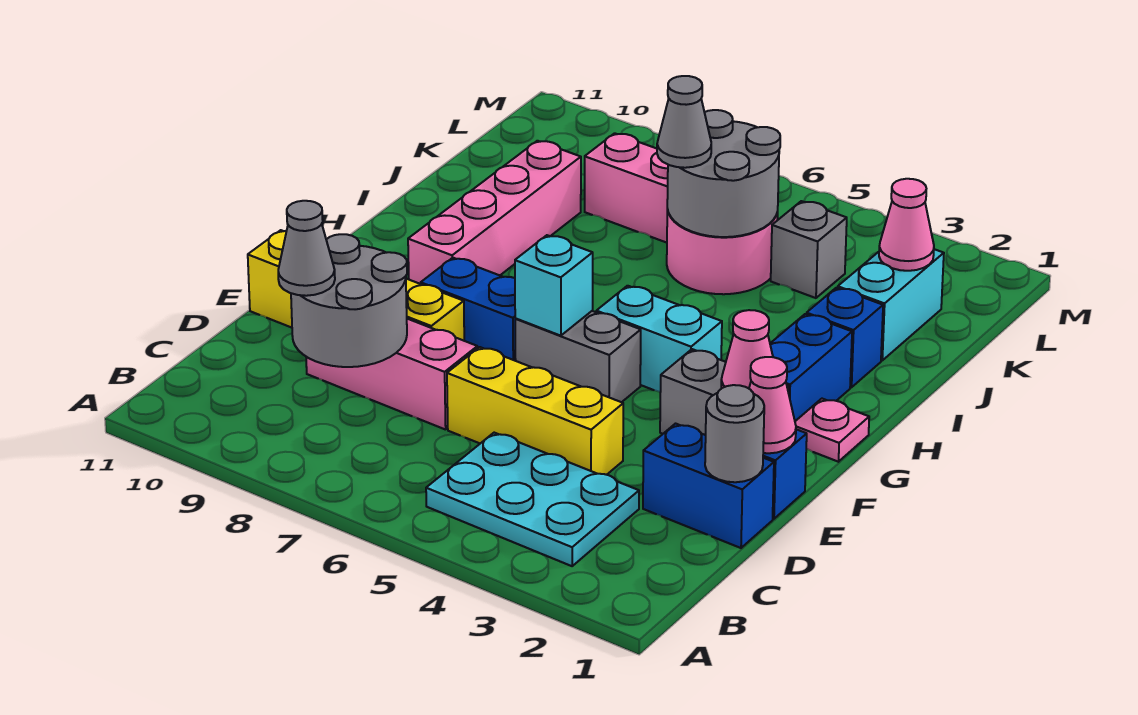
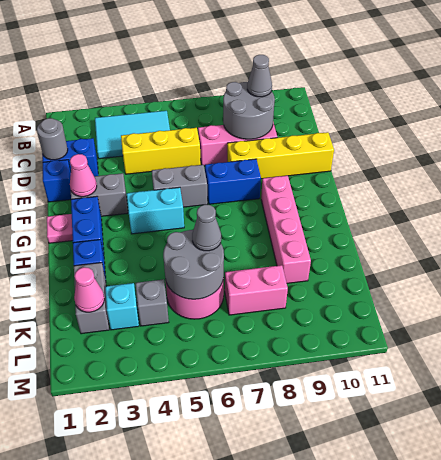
cyan 2x3 plate [426,433,639,566] -> cyan 2x3 tile [95,111,170,159]
pink 1x1 cone [749,357,796,453] -> none
cyan 1x1 brick [515,235,593,336] -> cyan 1x1 brick moved to [105,283,139,330]
cyan 1x2 brick [838,249,944,360] -> grey 1x2 brick [74,263,109,334]

